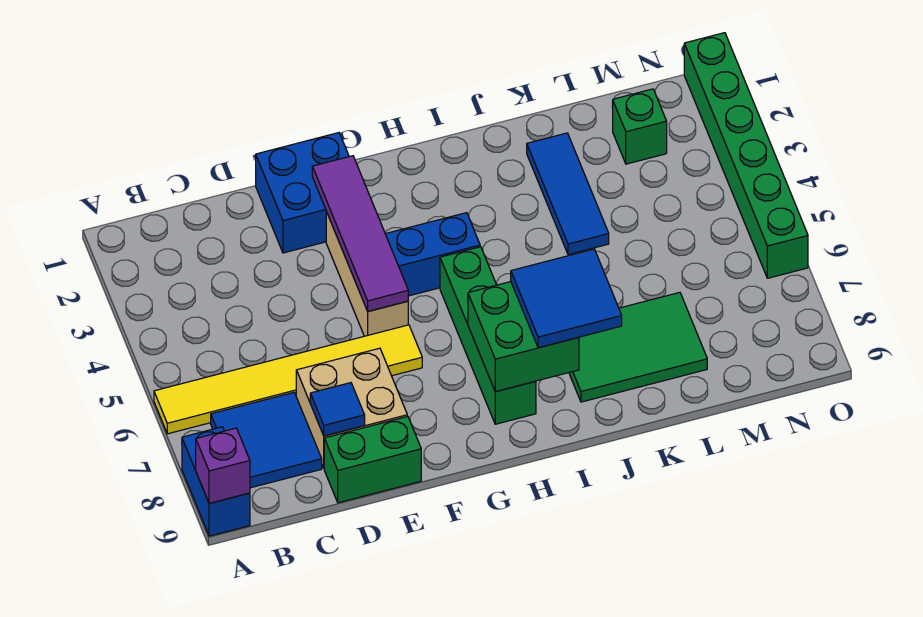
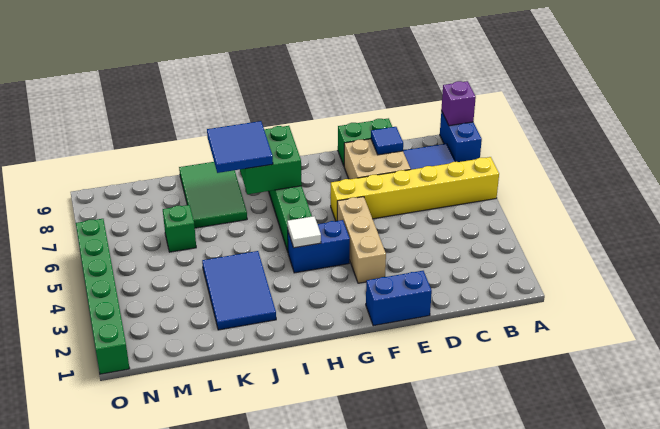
yellow 1x6 tile [154,325,422,434] -> yellow 1x6 brick [331,157,499,221]
blue 2x2 brick [256,133,349,253] -> blue 1x2 brick [366,271,432,326]
purple 1x4 tile [312,156,408,311] -> none
none -> white 1x1 tile [287,216,321,248]
green 2x3 tile [569,292,707,402] -> green 2x3 tile turned to [179,162,247,228]
blue 1x3 tile [527,133,609,255] -> blue 2x3 tile [202,251,276,330]
green 1x1 brick [613,89,667,164] -> green 1x1 brick moved to [163,205,196,252]

